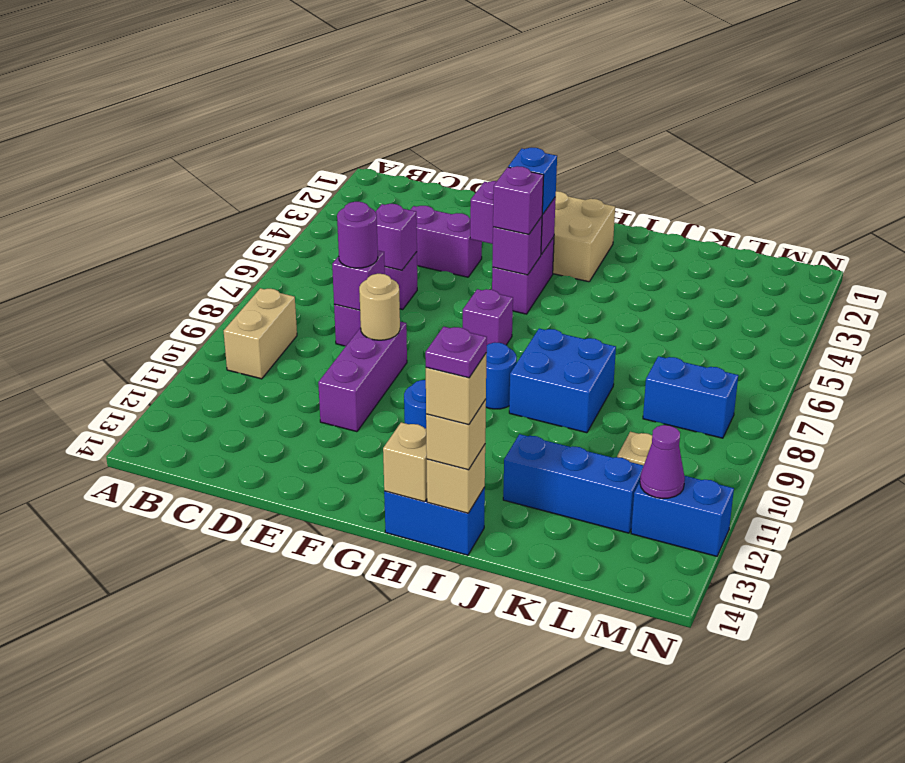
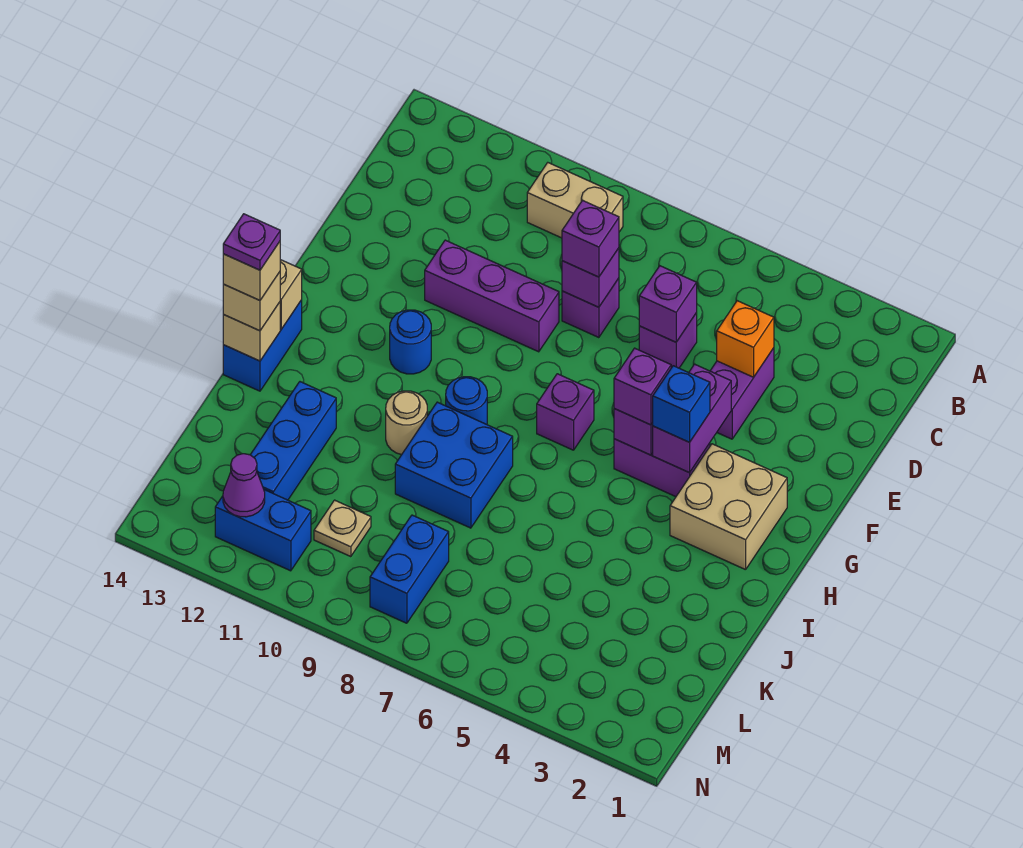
none -> orange 1x1 brick [717,301,774,377]
purple 1x1 round brick [337,202,378,268] -> purple 1x1 brick [562,200,619,277]
tan 1x1 round brick [359,274,400,340] -> tan 1x1 round brick moved to [386,391,427,455]
blue 1x2 brick [631,476,734,556] -> blue 1x2 brick turned to [215,490,311,571]

